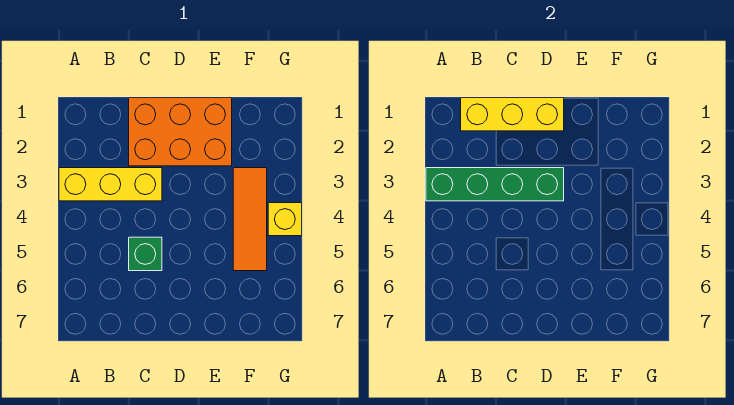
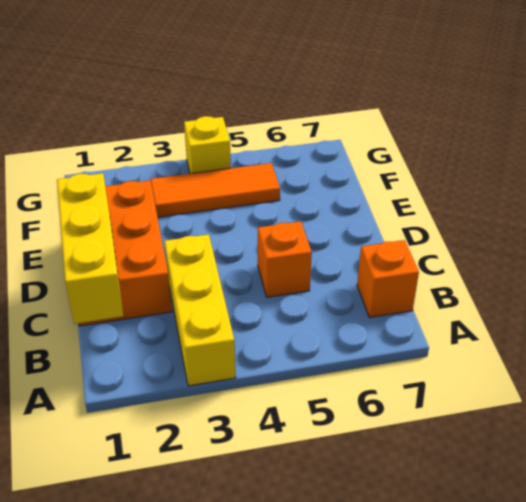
green 1x4 brick [426,168,564,201] -> none
none -> orange 1x1 brick [357,240,419,318]
green 1x1 brick [129,237,162,271] -> orange 1x1 brick [258,221,312,297]

